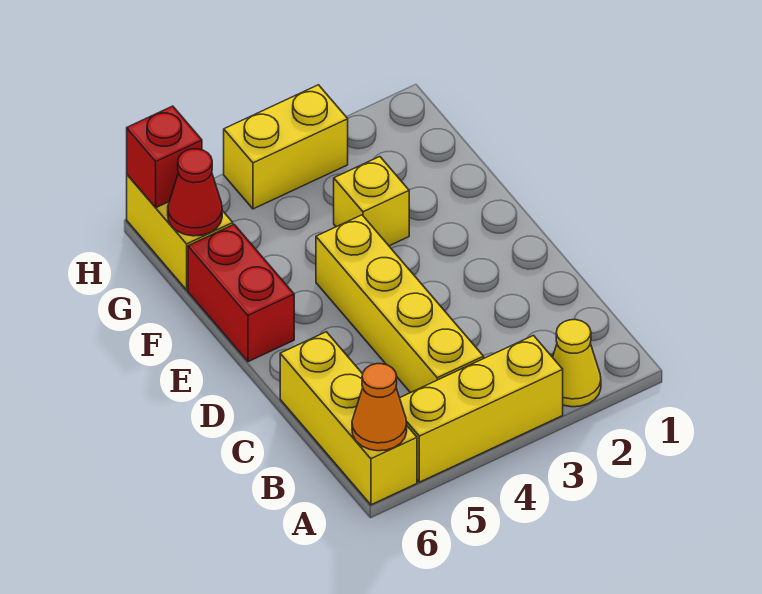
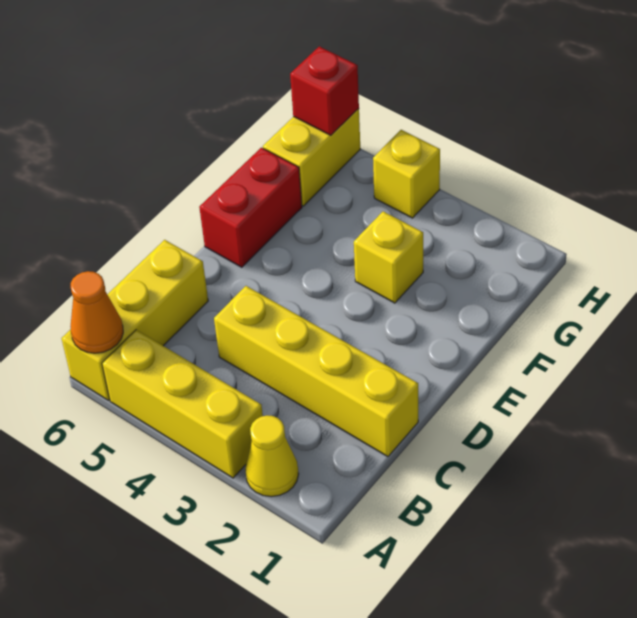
yellow 1x4 brick [316,215,484,393] -> yellow 1x4 brick turned to [214,286,418,457]
red 1x1 cone [168,149,222,236] -> none
yellow 1x2 brick [224,85,348,209] -> yellow 1x1 brick [373,130,440,218]

